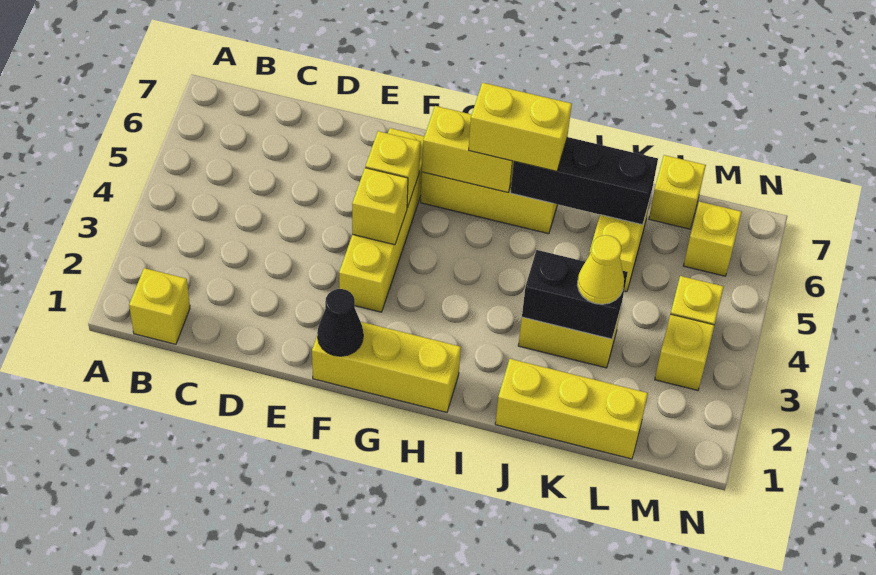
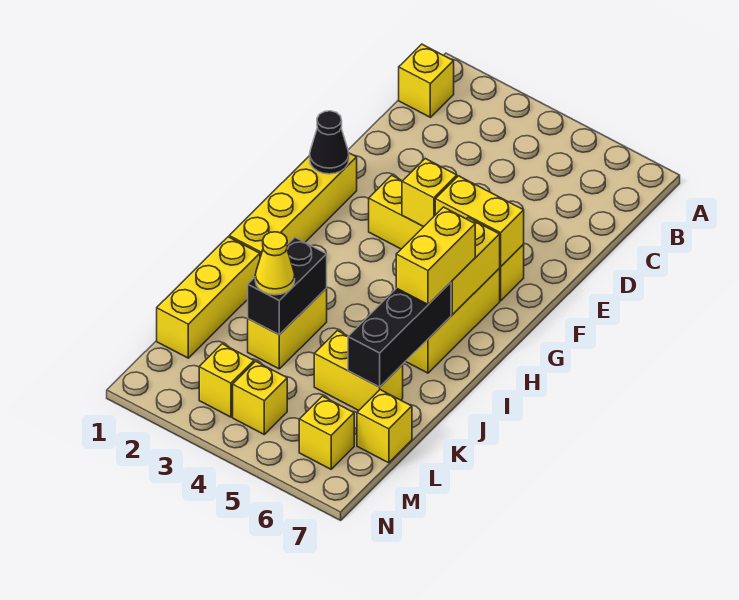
yellow 1x3 brick [312,322,461,412] -> yellow 1x4 brick [229,153,357,257]
yellow 1x1 brick [366,131,421,208] -> yellow 1x2 brick [435,176,524,266]

